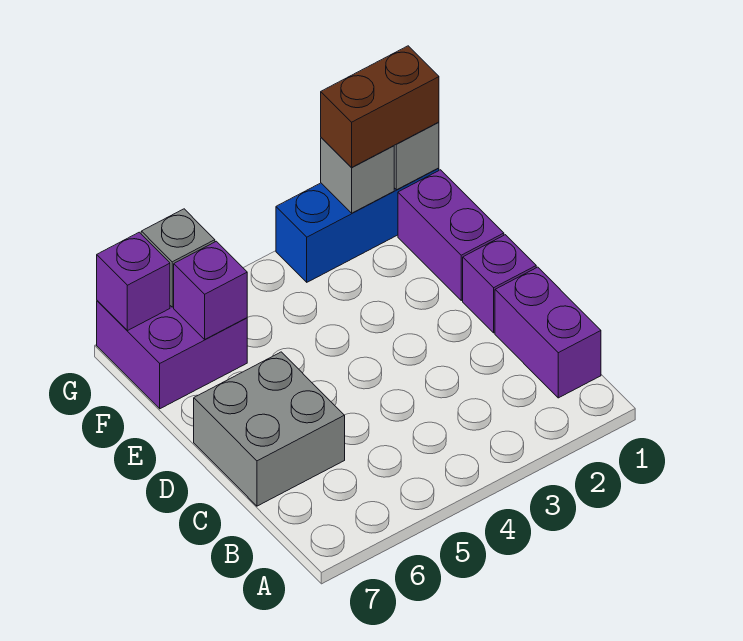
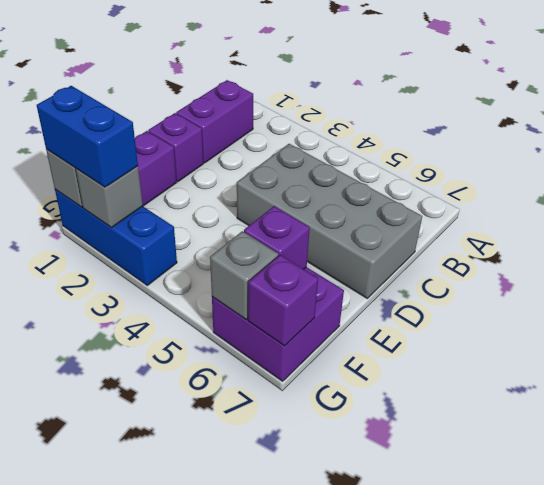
grey 2x2 brick [194,352,345,506] -> grey 2x4 brick [237,144,422,298]
brown 1x2 brick [321,46,439,168] -> blue 1x2 brick [37,86,138,187]

